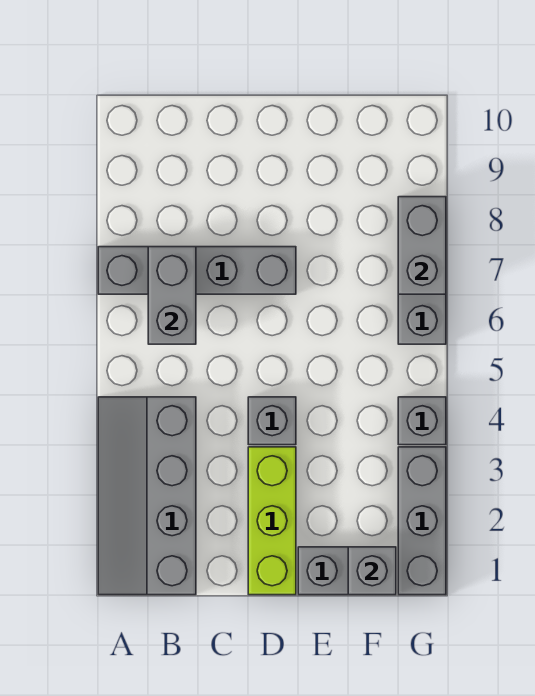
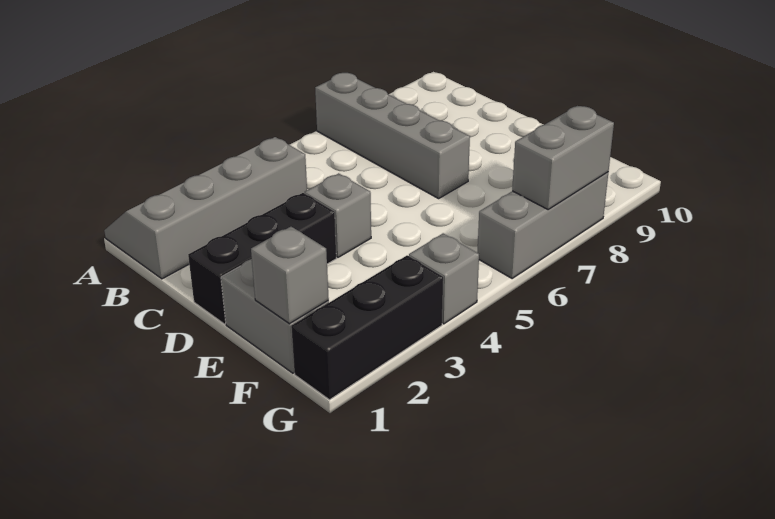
grey 1x2 brick [148,247,196,344] -> none
lime 1x3 brick [248,447,296,595] -> black 1x3 brick [188,193,336,324]
grey 1x3 brick [398,447,446,595] -> black 1x3 brick [291,255,443,400]

